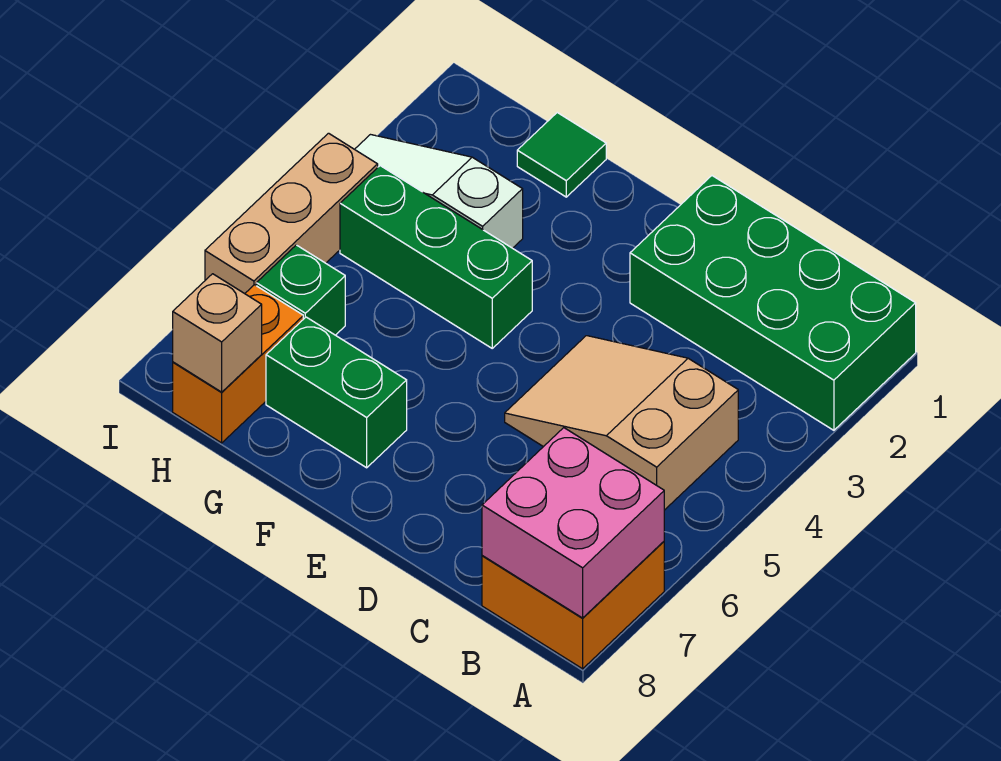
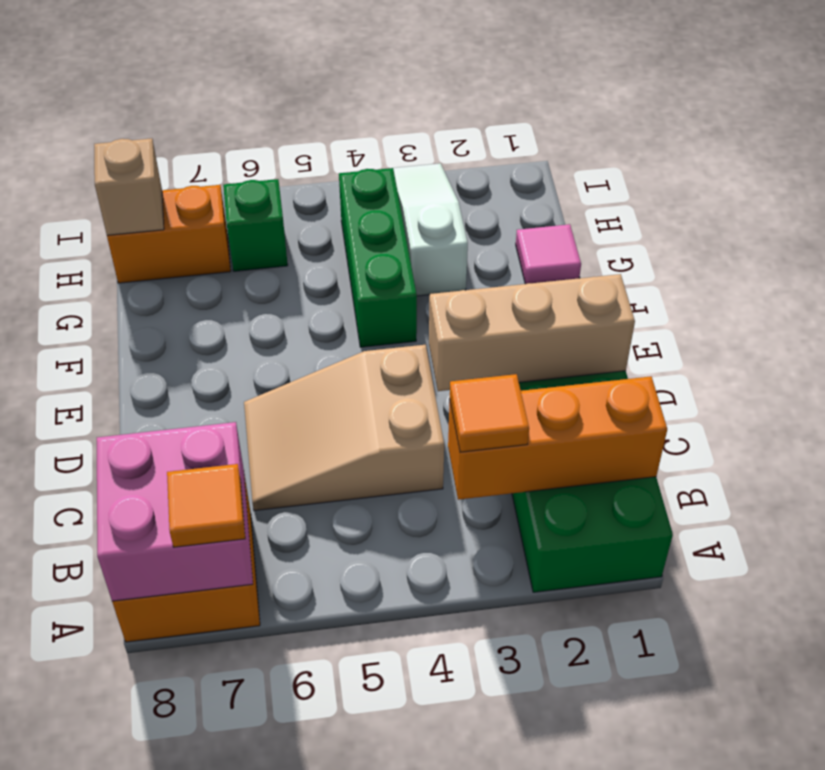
none -> orange 1x1 tile [167,464,245,547]
none -> orange 1x3 brick [448,376,667,500]
none -> orange 1x1 tile [450,374,529,452]
tan 2x3 slope [505,336,738,510] -> tan 2x3 slope turned to [244,345,444,511]
green 1x2 brick [266,317,407,468] -> none
green 1x1 tile [517,113,606,197] -> pink 1x1 tile [516,224,581,284]
tan 1x3 brick [205,133,378,294] -> tan 1x3 brick moved to [429,274,635,391]

